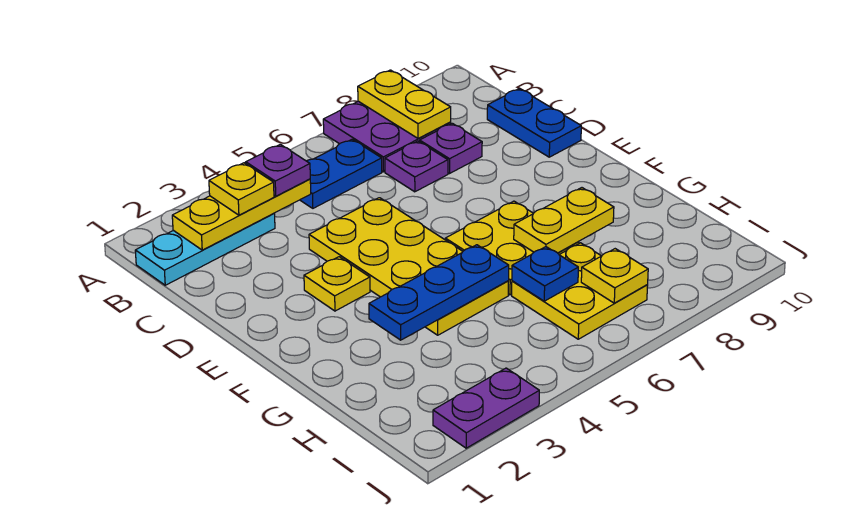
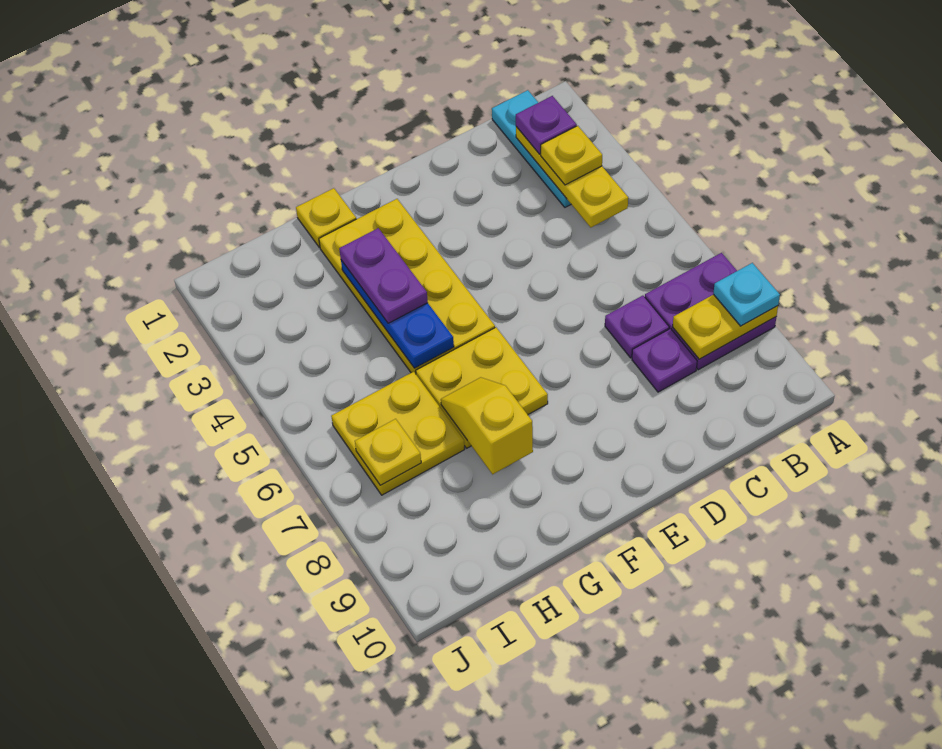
none -> cyan 1x1 plate [713,263,780,326]
purple 1x1 plate [246,144,310,196] -> purple 1x1 plate moved to [516,96,577,154]
blue 1x2 plate [300,139,382,208] -> none
blue 1x2 plate [487,89,581,157] -> none
yellow 2x4 plate [309,198,509,335] -> yellow 2x4 plate turned to [319,199,495,374]
yellow 1x1 plate [304,257,370,311] -> yellow 1x1 plate moved to [296,188,356,247]
yellow 1x2 plate [514,188,614,253] -> yellow 1x2 slope [441,377,533,474]
blue 1x1 plate [512,247,578,301] -> none
purple 1x2 plate [433,368,539,448] -> purple 1x2 plate moved to [339,228,428,323]

